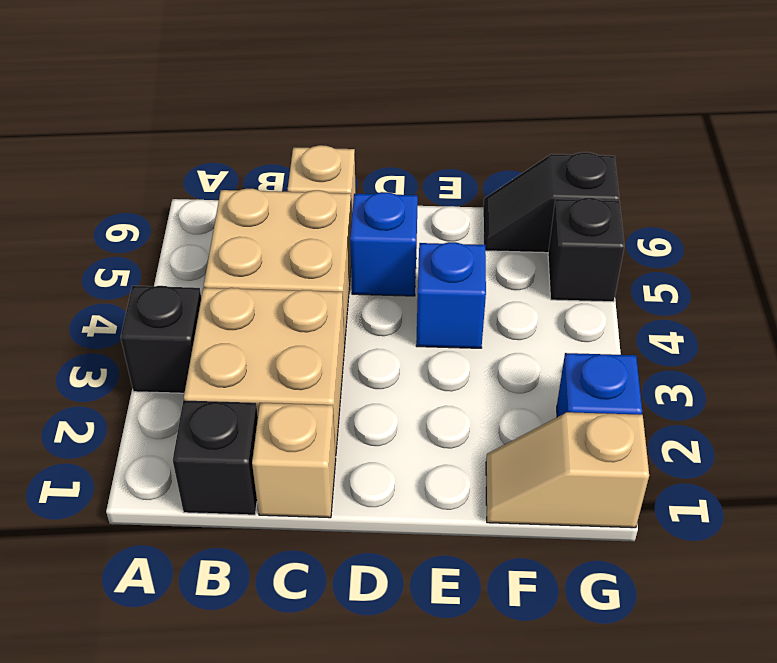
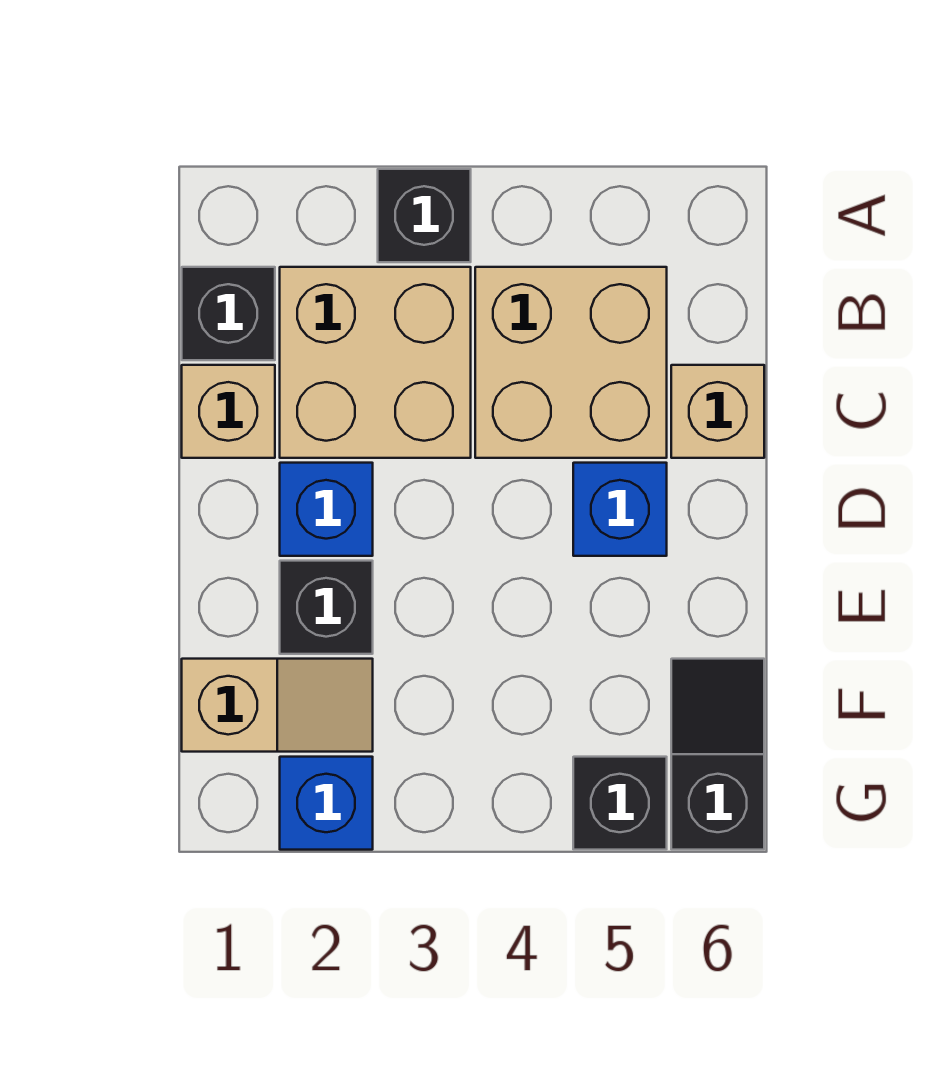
none -> black 1x1 brick [280,561,373,654]
blue 1x1 brick [416,242,486,348] -> blue 1x1 brick moved to [280,463,373,556]
tan 1x2 slope [486,412,649,528] -> tan 1x2 slope turned to [182,659,373,752]

